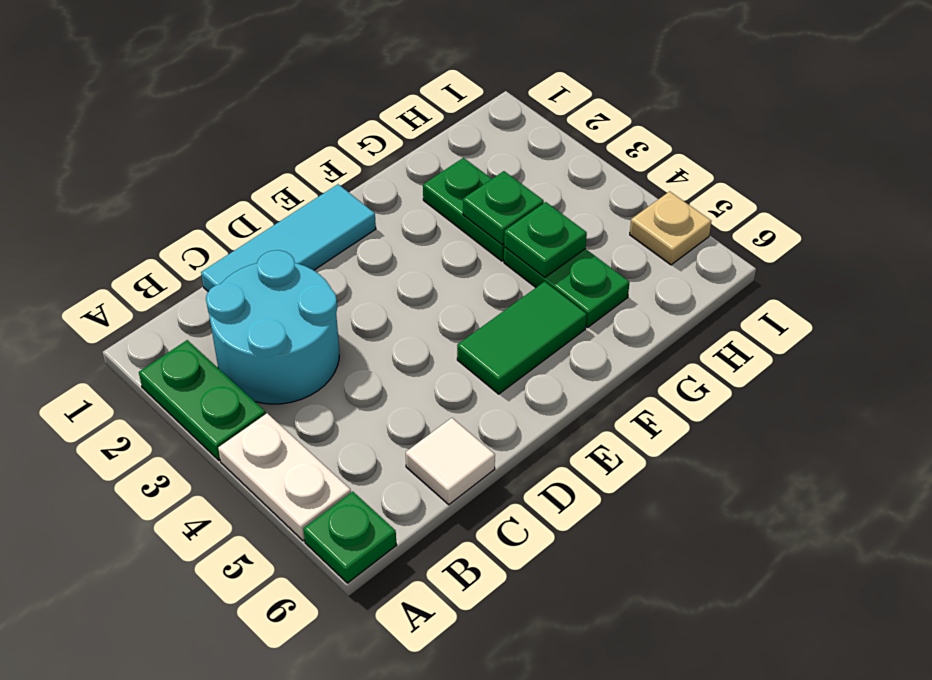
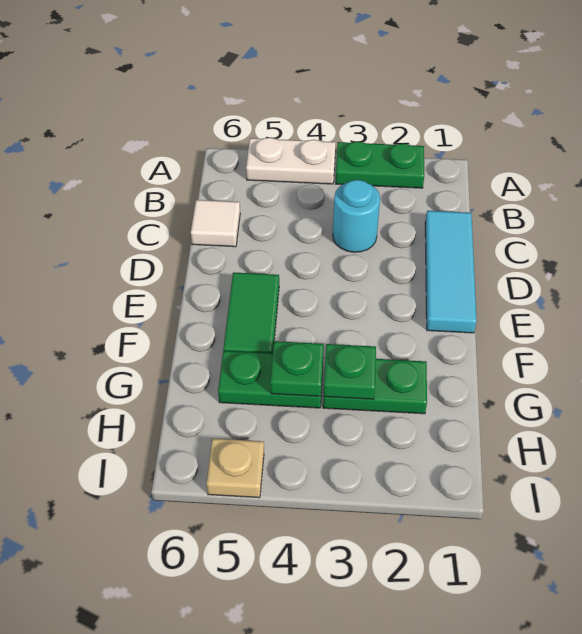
green 1x1 plate [303,492,396,583] -> none
cyan 2x2 round brick [206,250,339,404] -> cyan 1x1 round brick [333,180,380,252]

